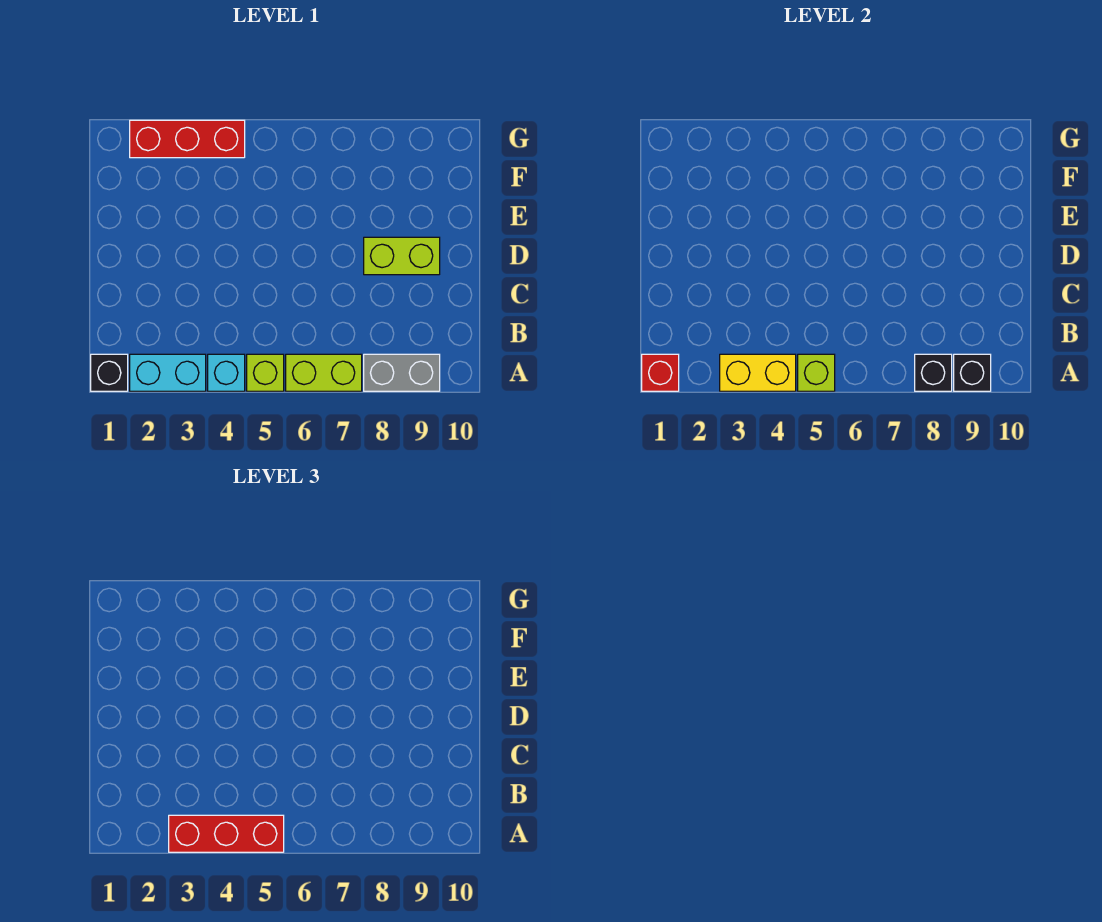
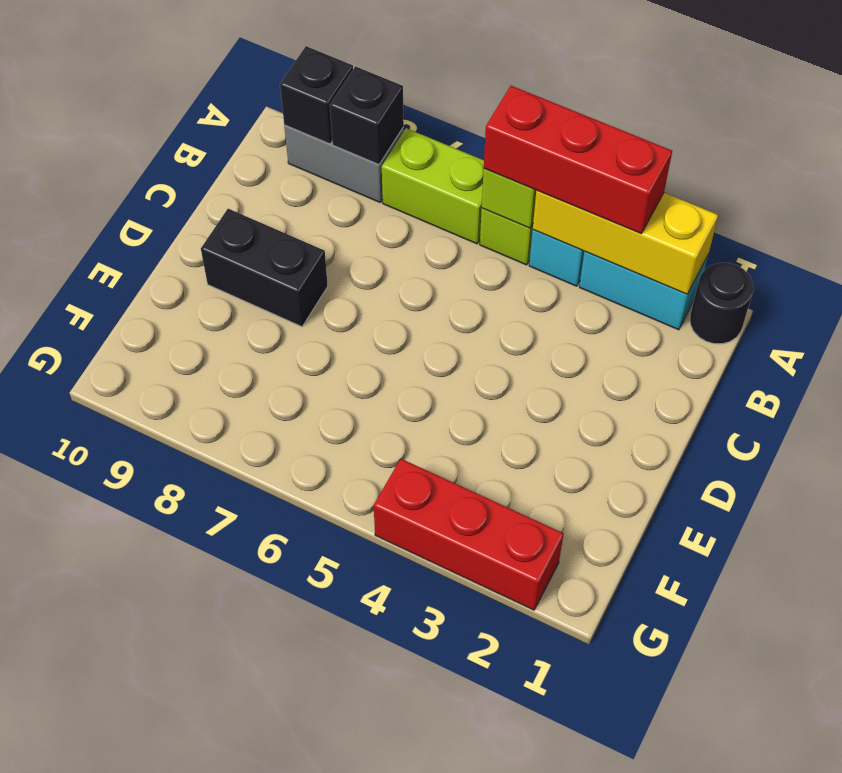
black 1x1 brick [91,354,128,391] -> black 1x1 round brick [690,263,754,344]
red 1x1 brick [642,354,679,391] -> none
yellow 1x2 brick [720,354,796,391] -> yellow 1x3 brick [533,191,718,294]
lime 1x2 brick [364,237,440,275] -> black 1x2 brick [201,209,328,327]

